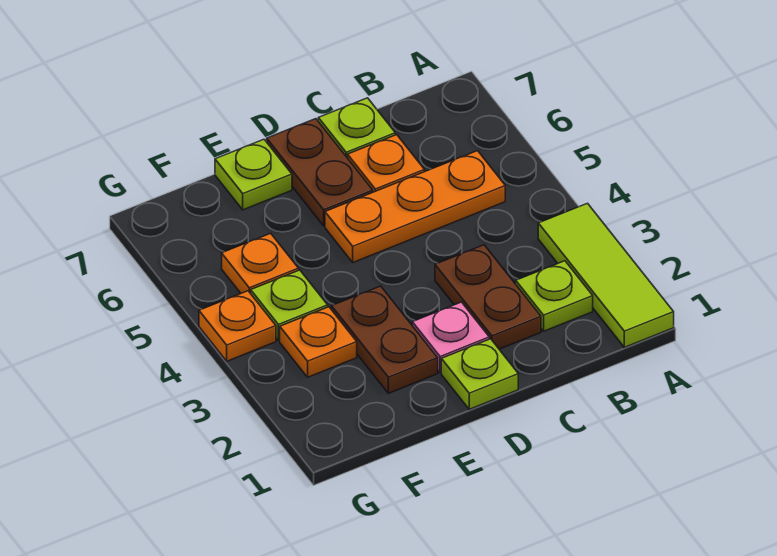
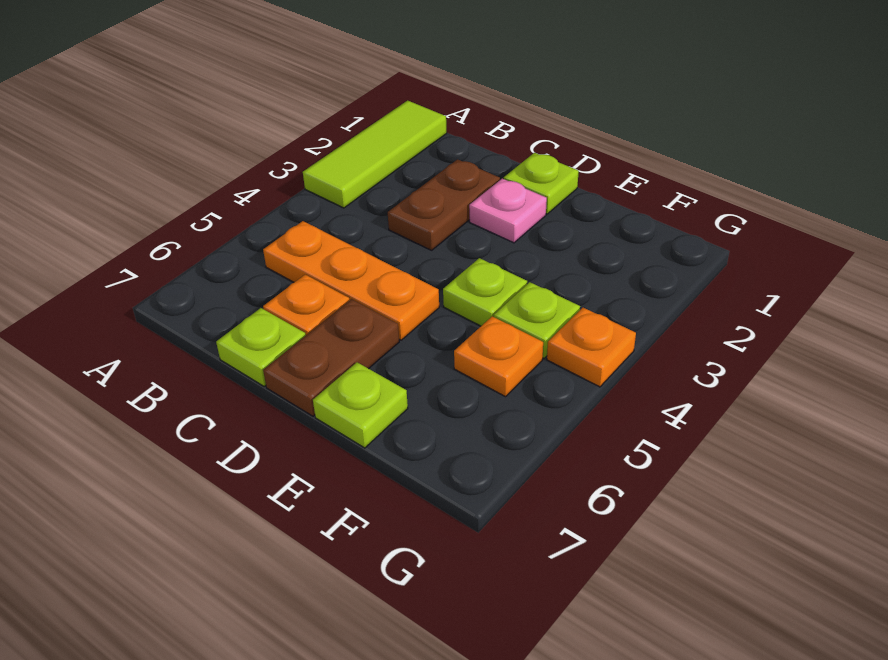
lime 1x1 plate [516,261,593,331] -> lime 1x1 plate moved to [443,258,527,326]
brown 1x2 plate [332,286,438,393] -> none
orange 1x1 plate [280,307,357,377] -> none

